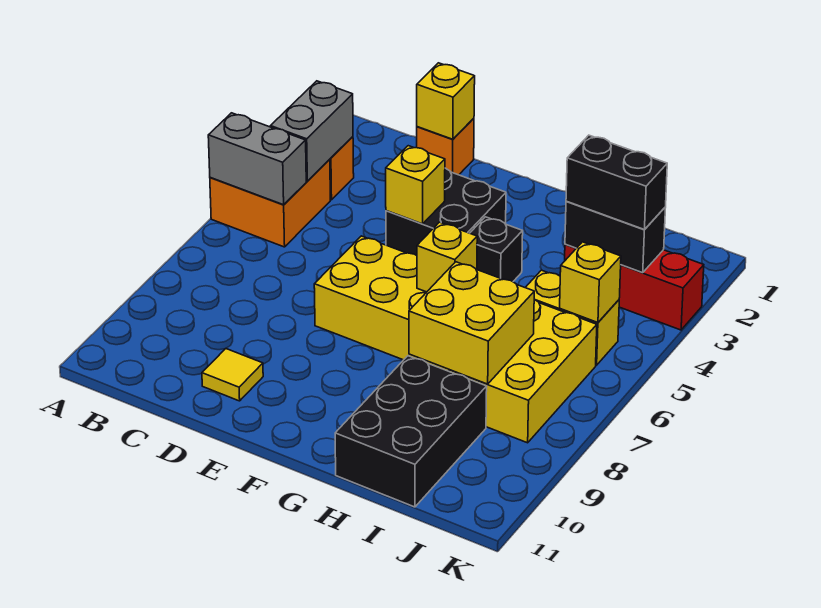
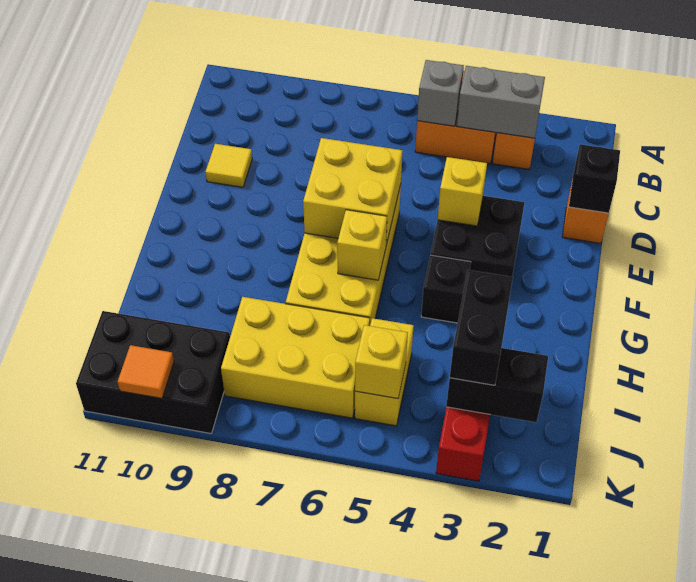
grey 1x2 brick [208,113,306,205] -> grey 1x1 brick [417,60,464,126]
yellow 1x1 brick [417,63,475,139] -> black 1x1 brick [569,144,620,213]
yellow 2x2 brick [409,262,534,384] -> yellow 2x2 brick moved to [303,138,402,245]
black 2x3 brick [335,356,487,507] -> black 2x3 brick moved to [76,311,230,433]
black 1x2 brick [565,201,666,273] -> black 1x2 brick turned to [446,348,548,422]
none -> orange 1x1 tile [118,345,174,398]

